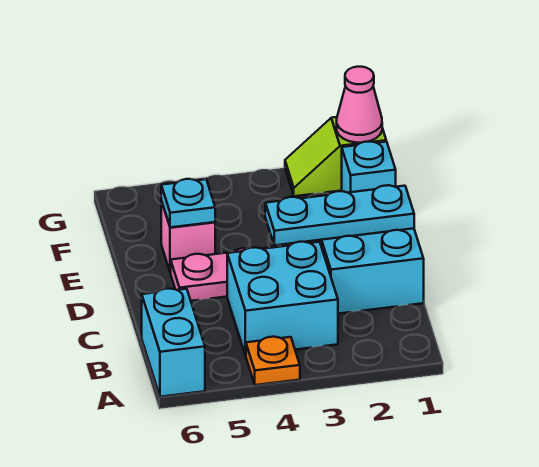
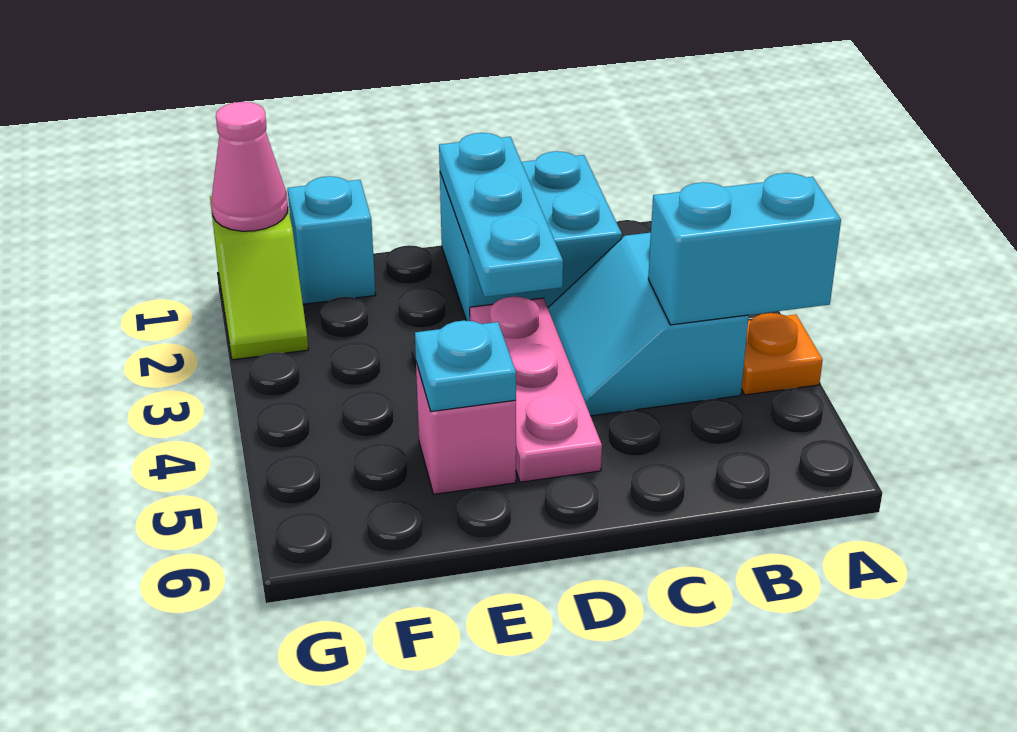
cyan 1x2 brick [142,289,205,397] -> cyan 1x2 brick moved to [648,173,841,325]
cyan 2x2 brick [227,242,338,355] -> cyan 2x2 slope [548,233,749,416]

